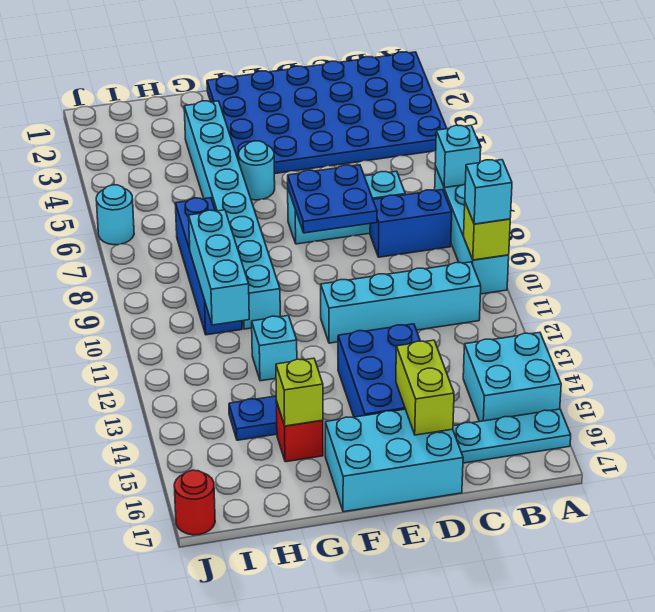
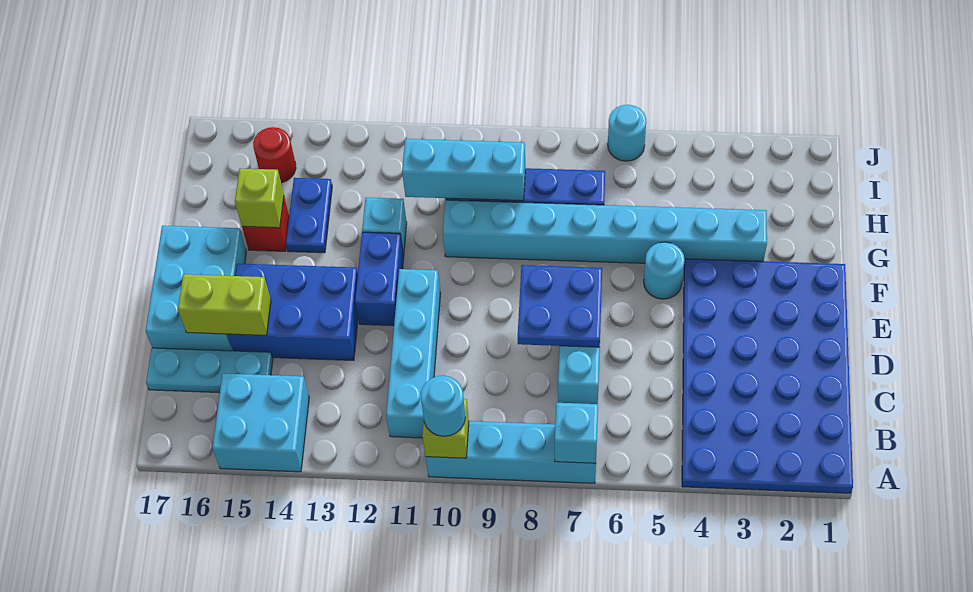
cyan 1x1 brick [465,160,512,224] -> cyan 1x1 round brick [421,376,465,436]
cyan 1x3 plate [453,409,571,463] -> cyan 1x3 plate turned to [146,348,273,393]
blue 1x2 brick [370,190,452,257] -> blue 1x2 brick moved to [355,232,404,326]
red 1x1 round brick [174,470,215,535] -> red 1x1 round brick moved to [253,127,296,183]

